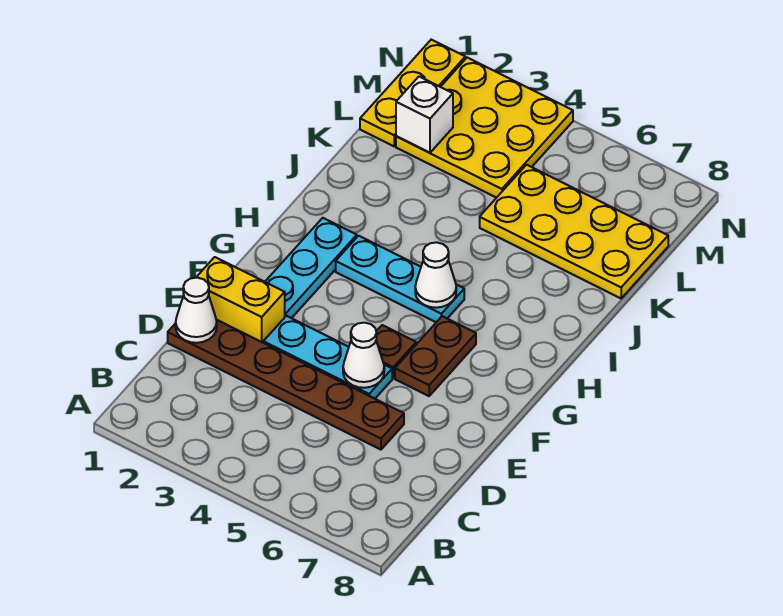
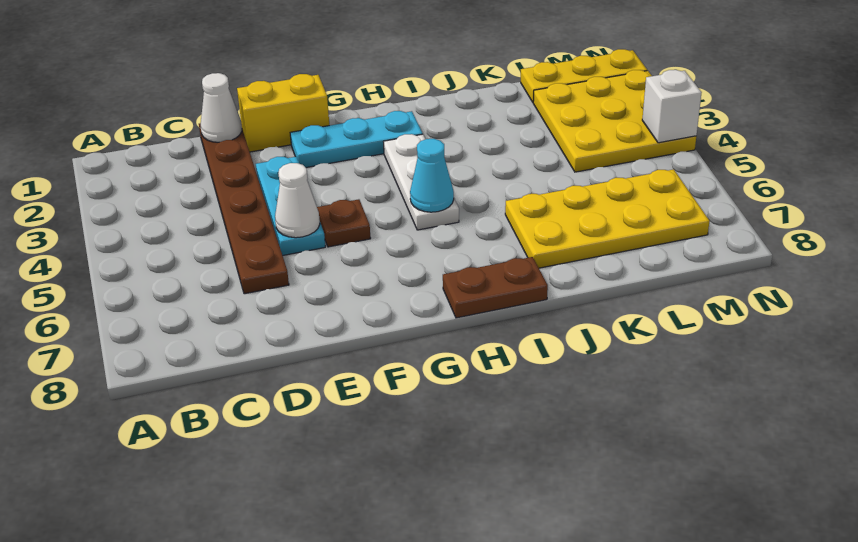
yellow 1x2 brick [196,257,285,343] -> yellow 1x2 brick turned to [237,74,329,152]
brown 1x2 plate [395,316,476,396] -> brown 1x2 plate moved to [443,257,548,318]
cyan 1x3 plate [336,236,464,322] -> white 1x3 plate [384,134,459,230]
white 1x1 cone [415,242,456,308] -> cyan 1x1 cone [410,139,454,212]
yellow 2x4 plate [480,165,668,298] -> yellow 2x4 plate turned to [505,169,710,268]
white 1x1 brick [396,77,453,153] -> white 1x1 brick moved to [642,70,702,143]

